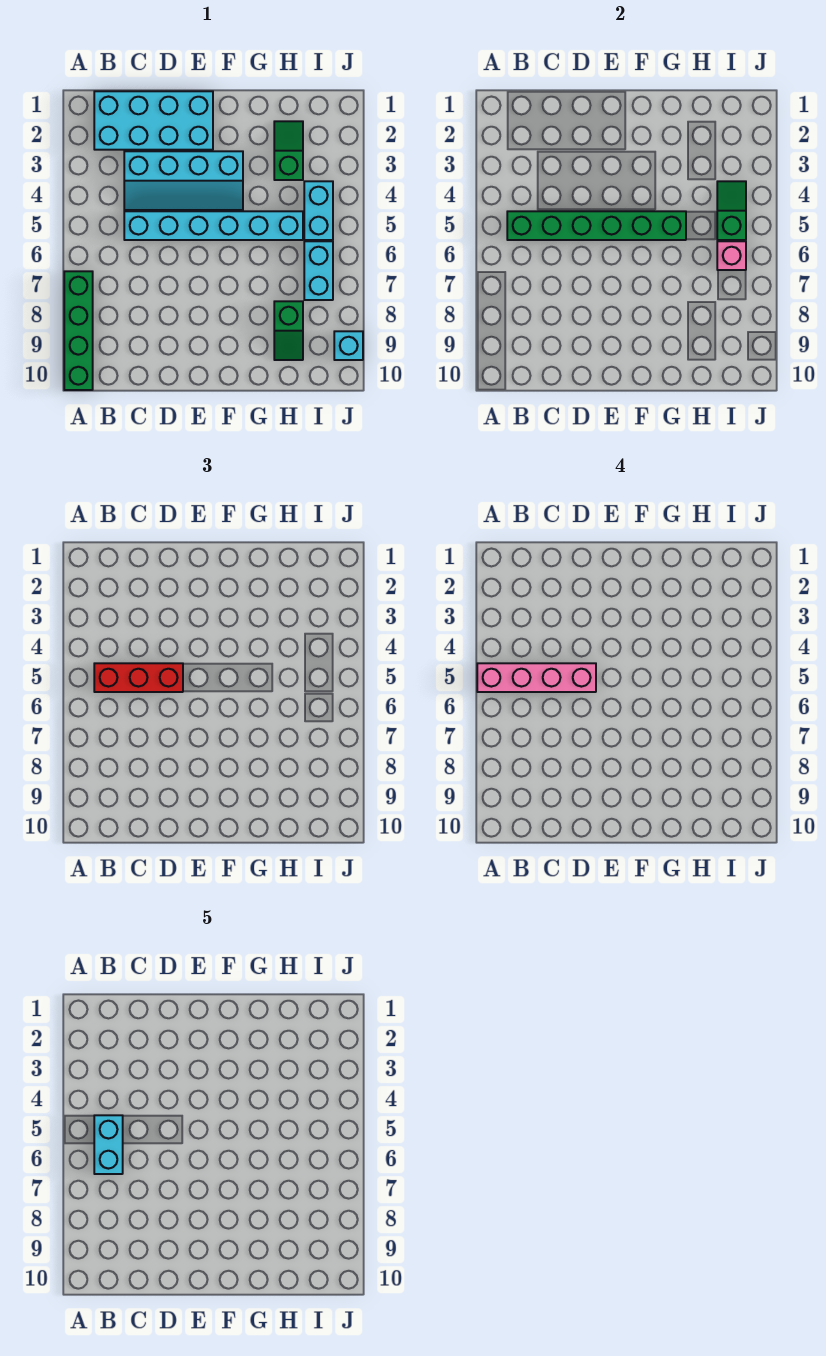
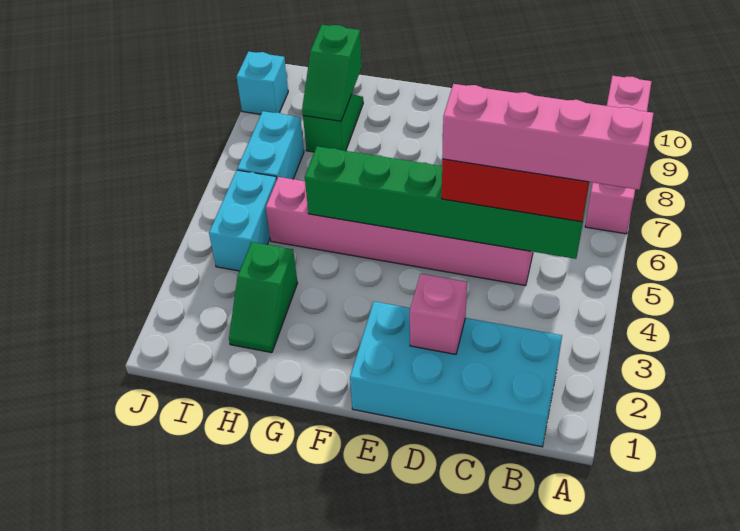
green 1x4 brick [64,271,93,390] -> pink 1x4 brick [585,76,652,234]
cyan 1x2 brick [94,1115,123,1174] -> none
cyan 2x4 slope [124,151,243,210] -> none
cyan 1x6 brick [124,211,303,240] -> pink 1x6 brick [266,177,533,286]
green 1x2 slope [717,181,746,240] -> green 1x2 slope moved to [302,25,362,121]
pink 1x1 brick [717,241,746,270] -> pink 1x1 brick moved to [410,274,467,354]

